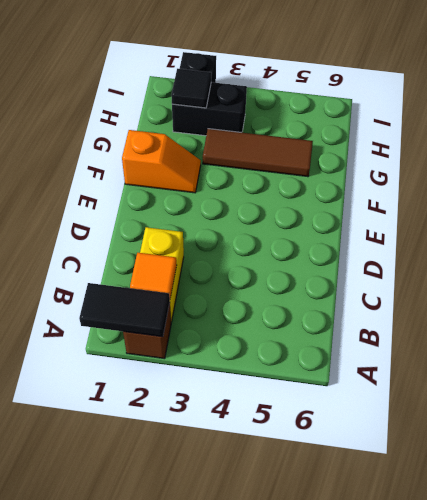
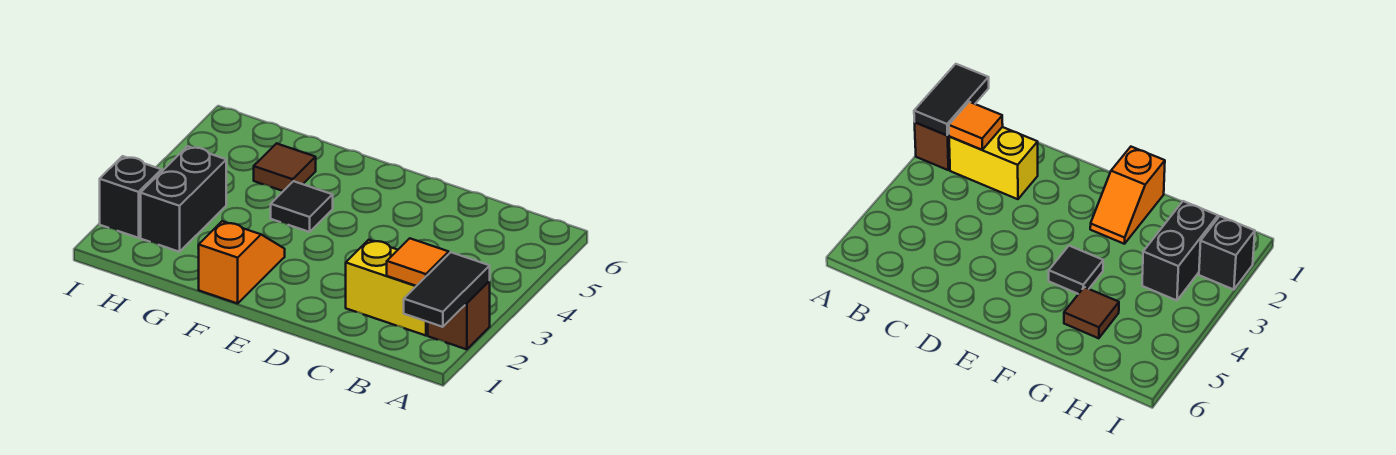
brown 1x3 tile [203,129,313,177] -> brown 1x1 tile [254,143,316,191]
black 1x1 tile [171,69,211,108] -> black 1x1 tile moved to [271,181,333,232]

